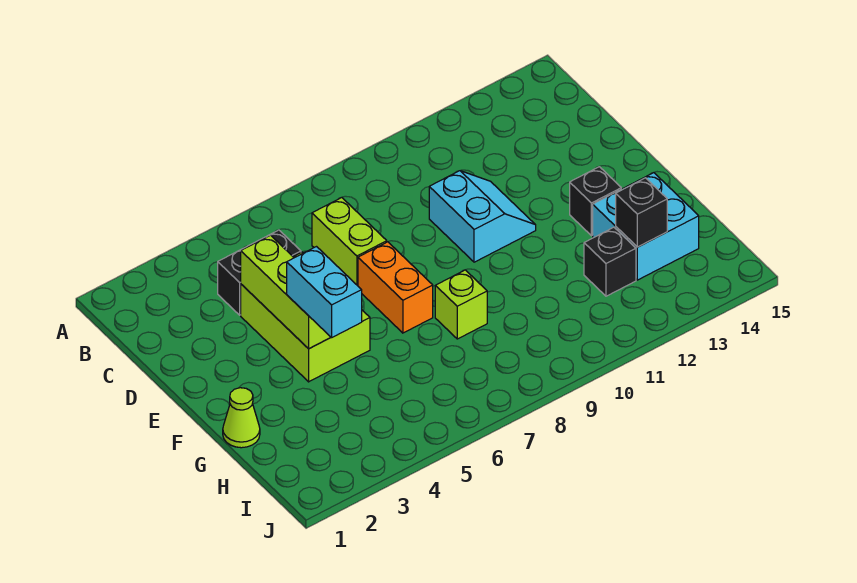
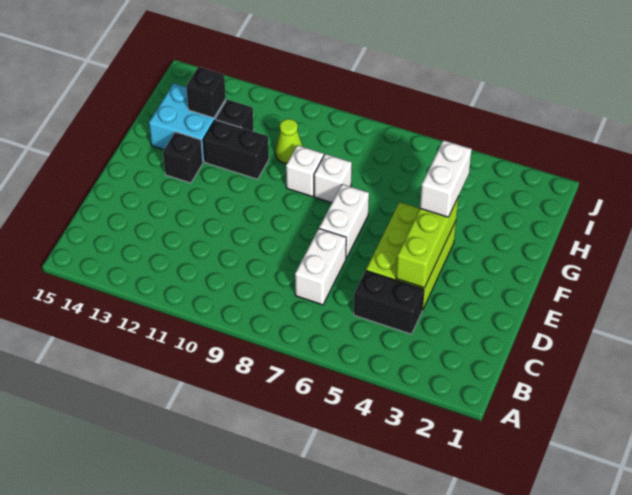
lime 1x2 brick [312,197,387,286] -> white 1x2 brick [295,229,346,305]
cyan 2x2 slope [429,171,536,262] -> none
orange 1x2 brick [358,242,433,333] -> white 1x2 brick [319,184,369,258]
cyan 1x2 brick [287,247,362,338] -> white 1x2 brick [420,140,472,217]
lime 1x1 cone [223,388,260,448] -> lime 1x1 cone moved to [275,119,303,163]
lime 1x1 brick [435,270,487,339] -> white 1x1 brick [314,154,352,203]
none -> white 1x1 brick [286,145,324,197]
none -> black 1x2 brick [203,120,269,179]

